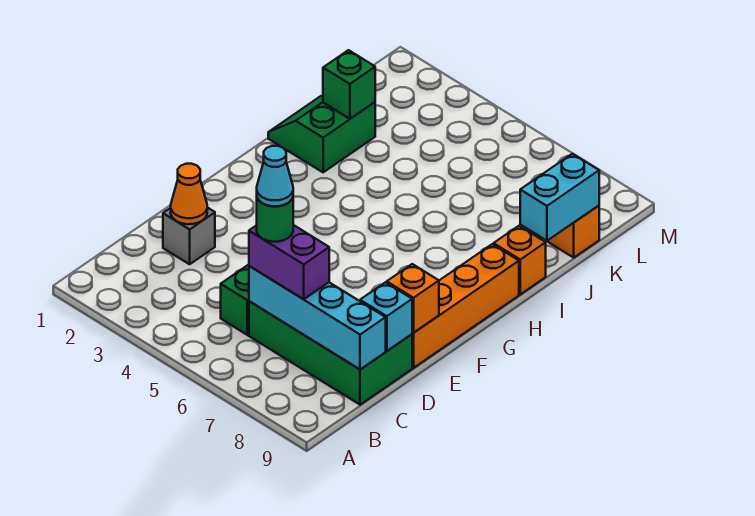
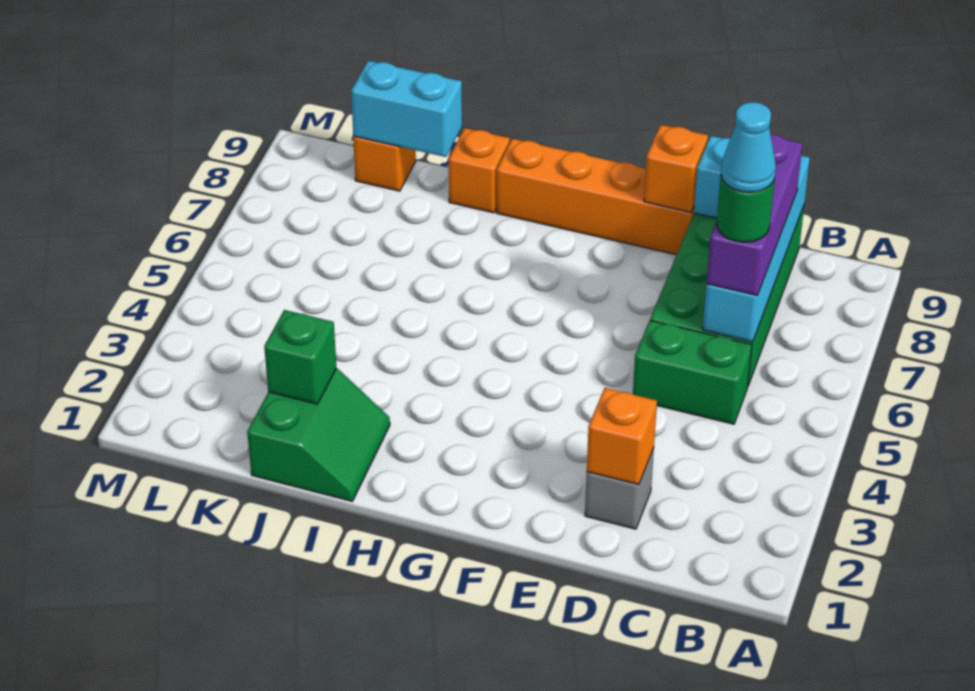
purple 1x2 brick [249,225,329,299] -> purple 1x3 brick [706,134,802,295]
orange 1x1 cone [171,164,207,224] -> orange 1x1 brick [587,388,657,485]
green 2x2 slope [268,95,375,172] -> green 2x2 slope turned to [247,368,390,501]

